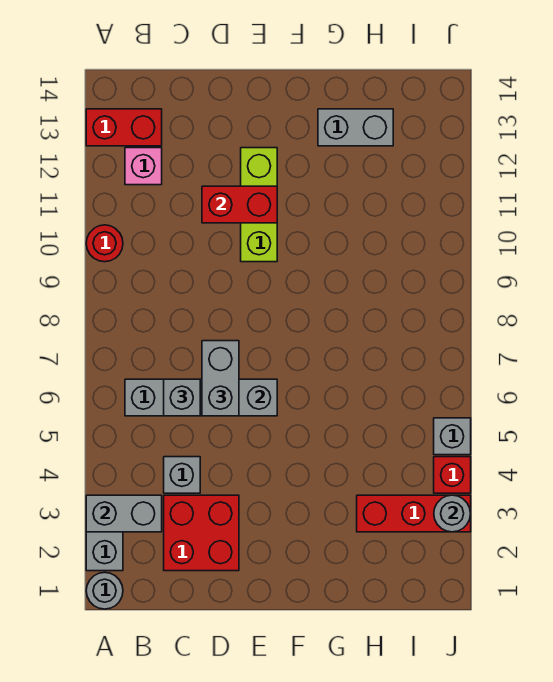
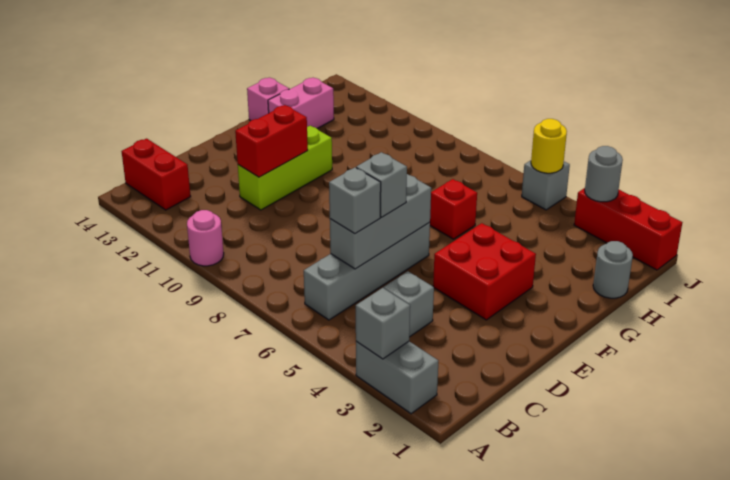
grey 1x1 round brick [86,572,123,609] -> grey 1x1 round brick moved to [593,241,633,298]
grey 1x2 brick [86,495,162,532] -> grey 1x1 brick [356,288,410,359]
red 1x1 round brick [86,225,123,262] -> pink 1x1 round brick [187,210,224,266]
red 1x2 brick [86,109,162,146] -> red 1x2 brick turned to [121,139,191,210]
pink 1x1 brick [125,148,162,185] -> pink 1x1 brick moved to [247,77,289,120]
red 2x2 brick [164,495,239,571] -> red 2x2 brick moved to [433,223,536,320]
grey 1x2 brick [202,341,239,416] -> grey 1x1 brick [356,152,407,217]
lime 1x3 brick [241,148,277,262] -> lime 1x3 brick turned to [238,126,332,210]
grey 1x2 brick [318,109,393,146] -> pink 1x2 brick [268,78,334,128]
red 1x3 brick [357,495,471,532] -> red 1x3 brick turned to [574,188,682,270]
red 1x1 brick [434,457,471,493] -> red 1x1 brick moved to [430,179,477,239]
none -> yellow 1x1 round brick [531,119,567,173]

